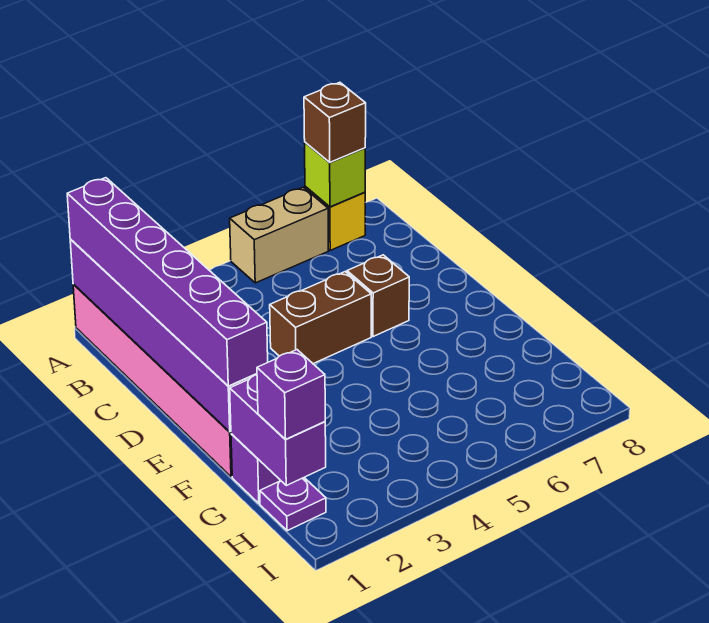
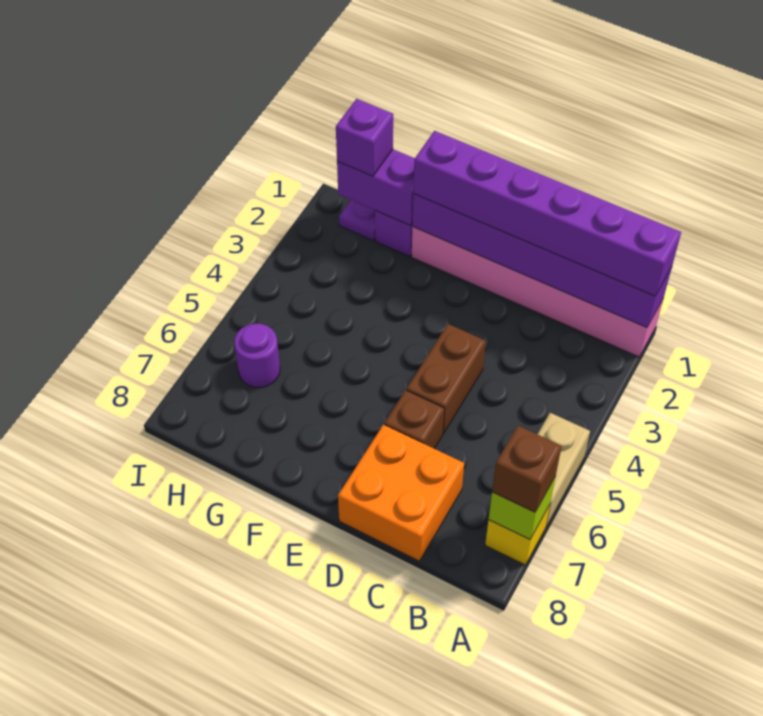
none -> orange 2x2 brick [338,425,464,561]
none -> purple 1x1 round brick [234,324,280,387]

